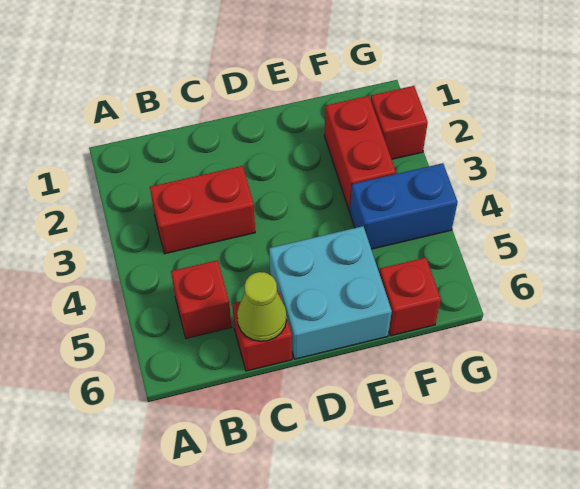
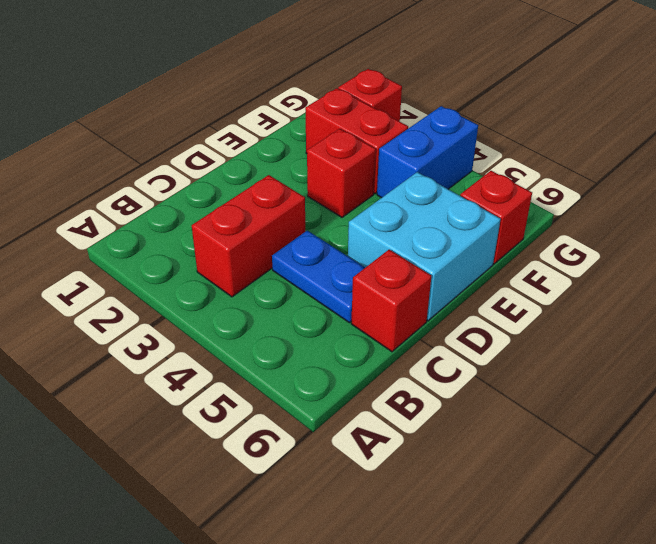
red 1x1 brick [171,260,231,338] -> red 1x1 brick moved to [307,129,376,217]
none -> blue 1x2 plate [272,230,365,323]
lime 1x1 cone [237,272,287,341] -> none

